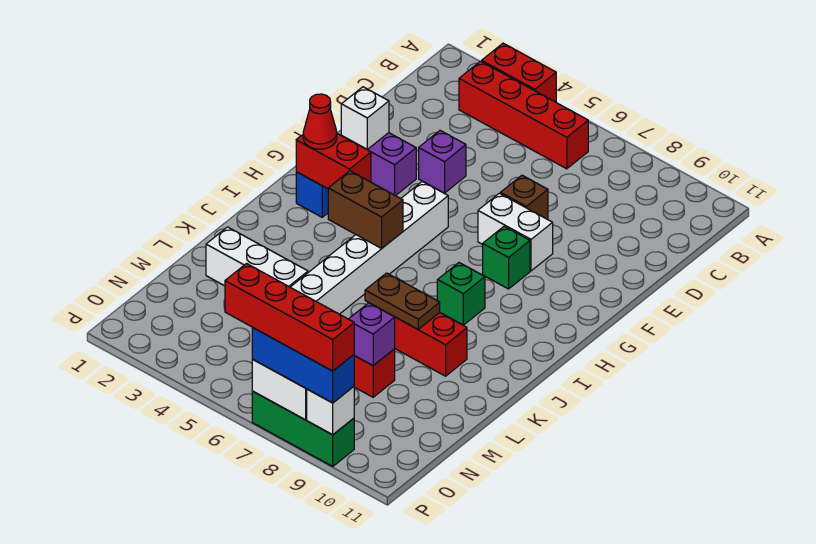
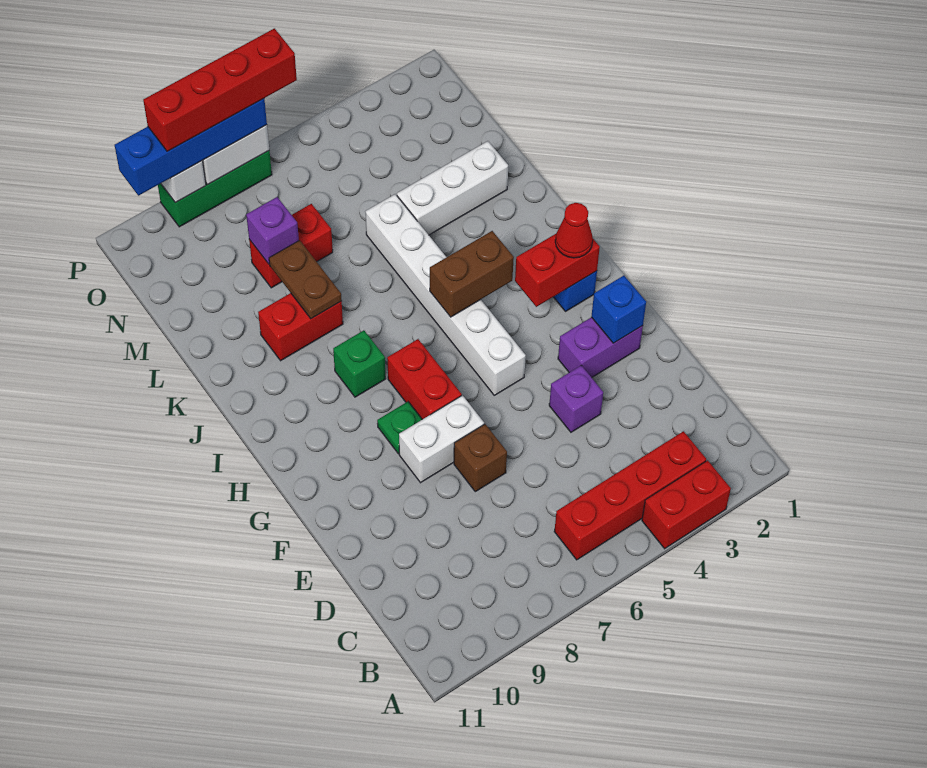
white 1x1 brick [341,87,389,149] -> blue 1x1 brick [591,276,646,343]
none -> red 1x2 brick [387,339,462,419]
green 1x1 brick [483,226,530,289] -> green 1x1 plate [377,402,422,454]
brown 1x2 plate [365,273,440,329] -> brown 1x2 plate turned to [269,240,342,319]
blue 1x3 brick [252,328,354,403] -> blue 1x4 brick [115,99,267,196]

